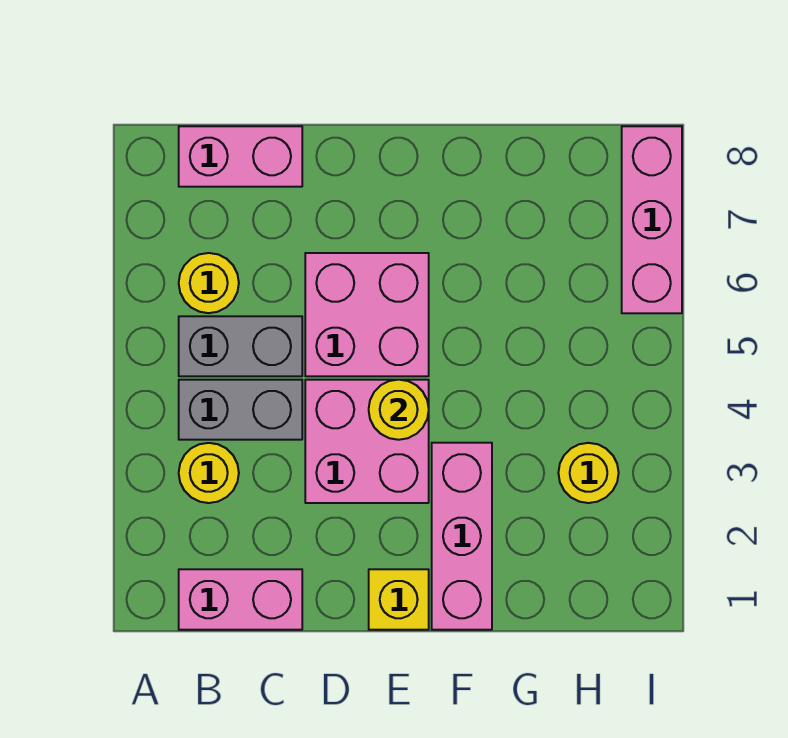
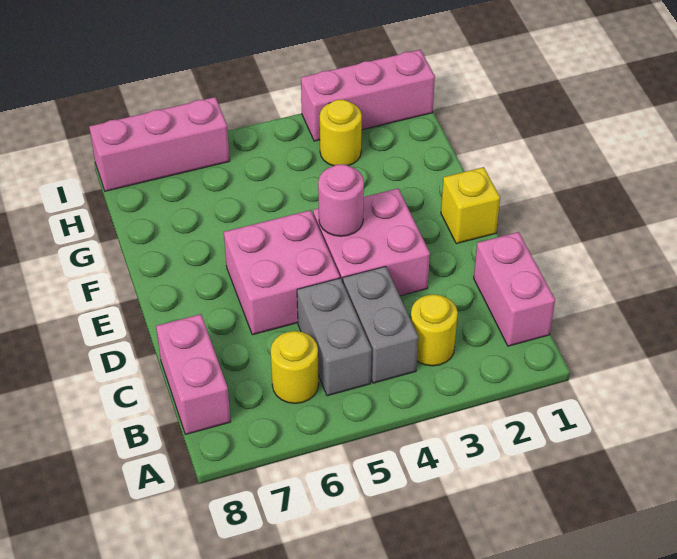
yellow 1x1 round brick [369,380,429,440] -> pink 1x1 round brick [318,164,364,236]
pink 1x3 brick [432,443,492,630] -> pink 1x3 brick moved to [301,50,435,141]

